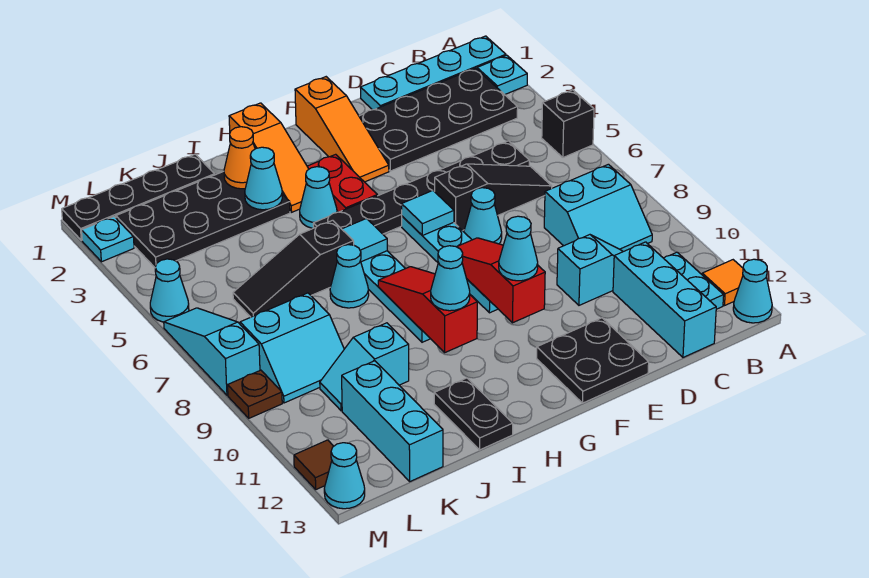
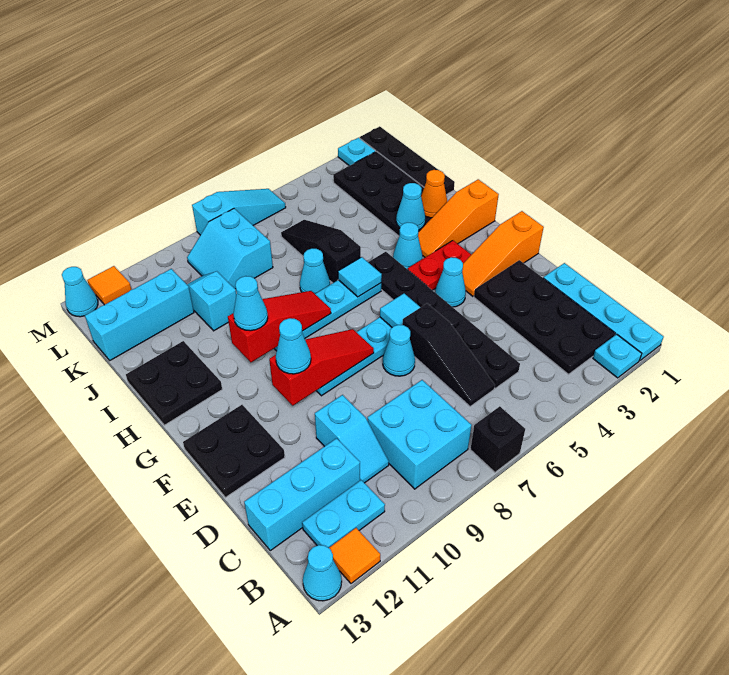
black 1x1 brick [542,90,594,157] -> black 1x1 brick moved to [470,406,525,472]
cyan 2x2 slope [544,164,652,252] -> cyan 2x2 brick [368,380,472,489]
black 1x2 plate [434,378,513,450] -> black 2x2 plate [126,341,222,425]
cyan 1x1 cone [150,259,189,322] -> cyan 1x1 cone moved to [435,257,466,307]
brown 1x1 plate [228,370,282,418] -> none
brown 1x1 tile [294,440,334,489] -> orange 1x1 tile [87,266,132,305]

